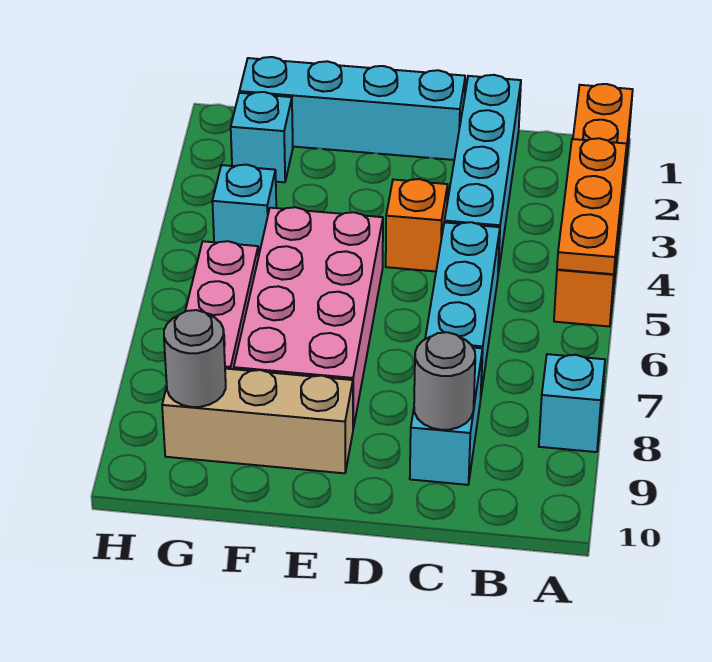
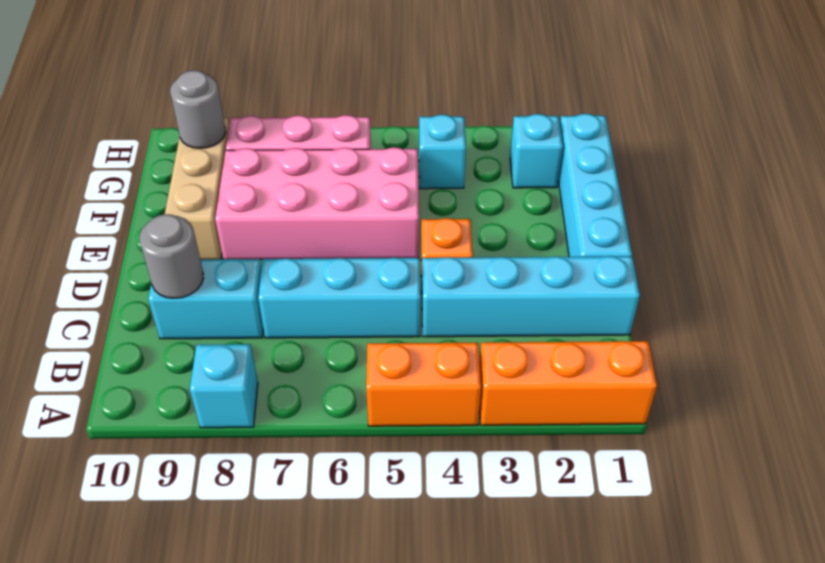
orange 1x3 plate [557,138,627,274] -> none

